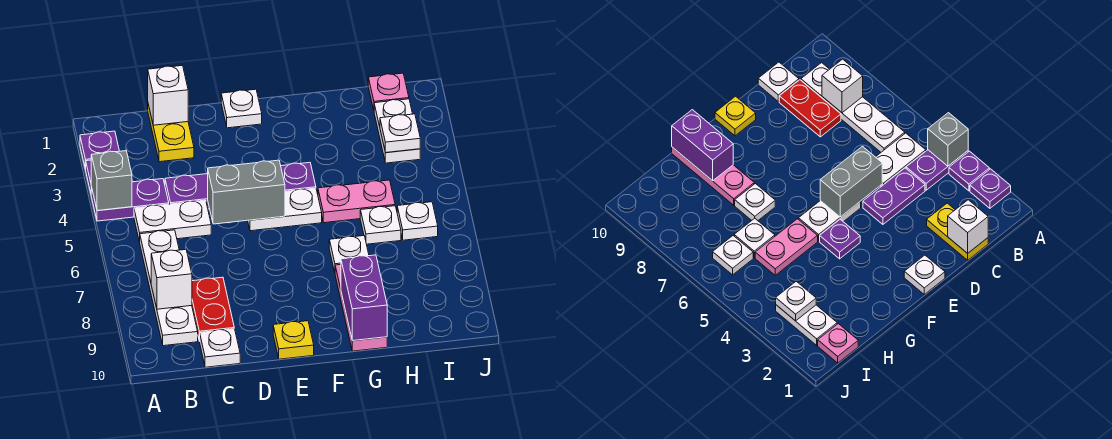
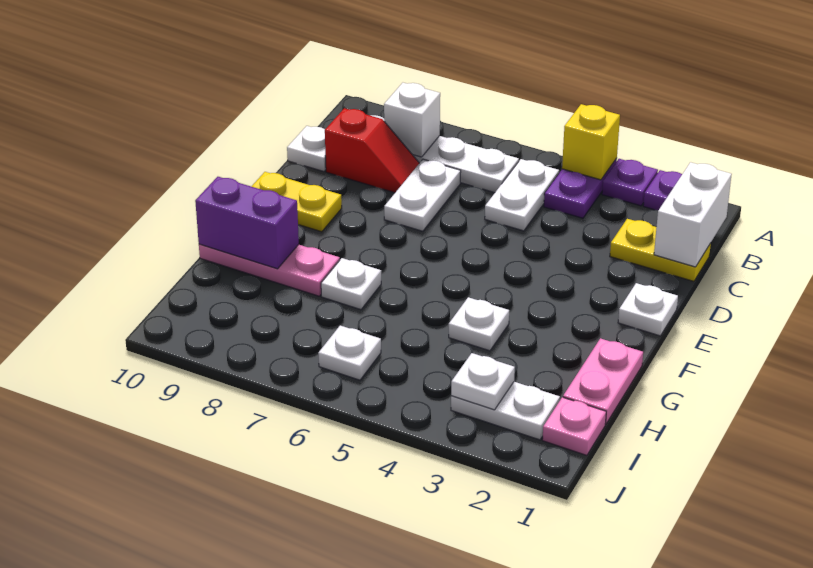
grey 1x1 brick [91,151,132,211] -> yellow 1x1 brick [562,104,620,180]
white 1x1 brick [148,65,188,125] -> white 1x2 brick [654,162,732,267]
purple 1x2 plate [165,174,210,209] -> none
red 1x2 plate [192,277,234,341] -> red 1x2 slope [325,108,419,193]
grey 1x2 brick [208,160,285,224] -> none
white 1x2 plate [248,188,322,231] -> white 1x2 plate moved to [384,160,461,231]
yellow 1x1 plate [273,321,314,359] -> yellow 1x2 plate [251,172,342,232]
purple 1x1 plate [281,163,316,191] -> none
pink 1x2 plate [318,180,395,223] -> pink 1x2 plate moved to [563,338,643,424]
white 1x1 plate [360,206,401,244] -> white 1x1 plate moved to [449,297,509,351]

